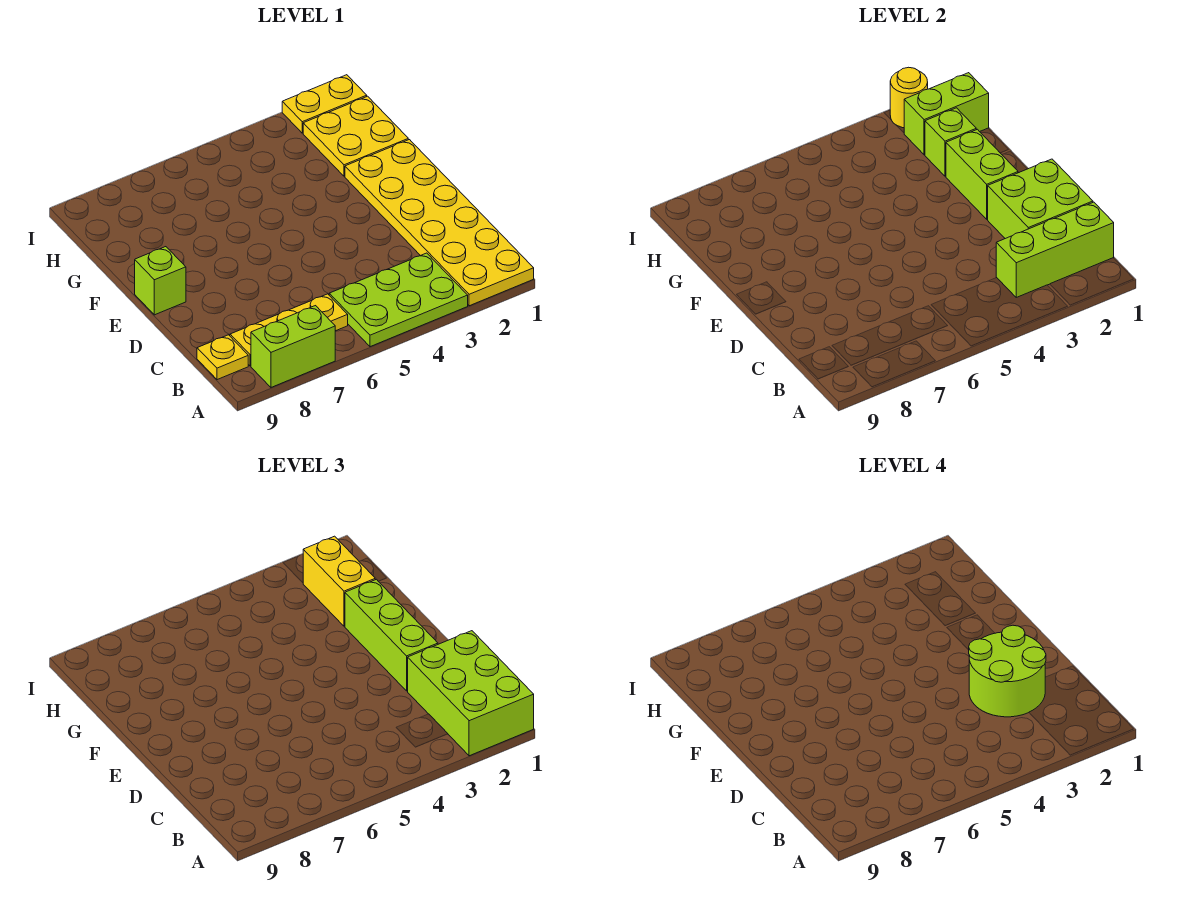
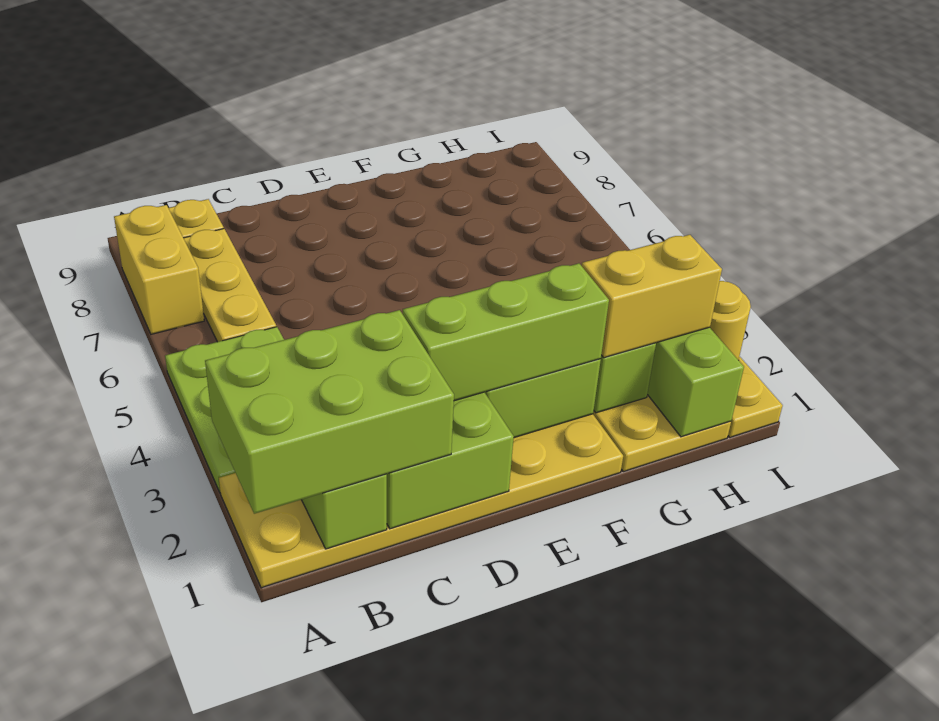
lime 1x2 brick [251,306,335,387] -> yellow 1x2 brick [114,205,204,334]
lime 2x2 round brick [969,625,1046,717] -> none
lime 1x1 brick [135,247,186,315] -> none

